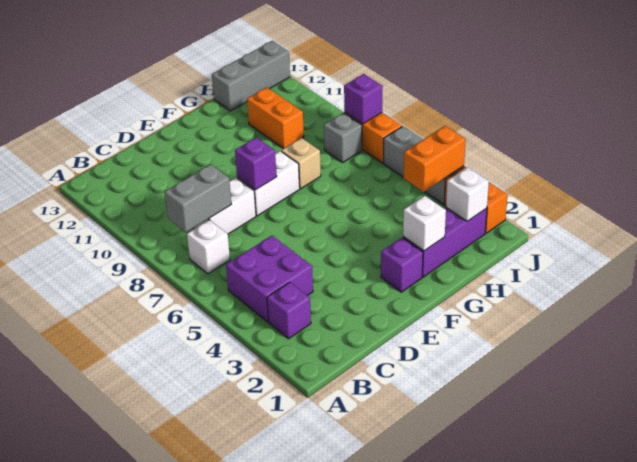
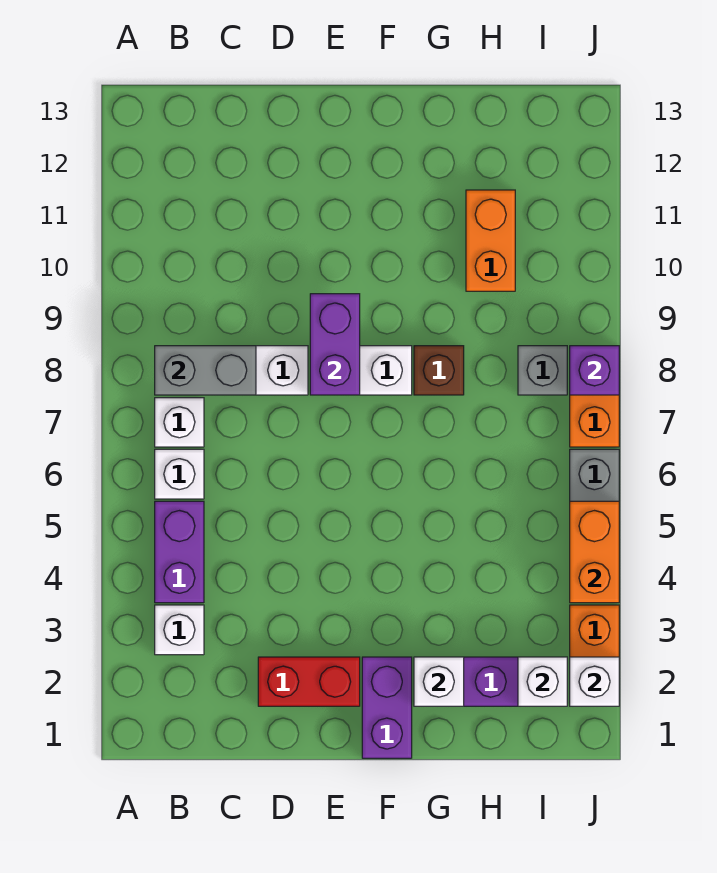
purple 1x1 brick [267,282,311,339] -> white 1x1 brick [155,605,204,655]
purple 2x2 brick [226,236,313,322] -> purple 1x2 brick [155,501,204,603]
none -> white 1x1 brick [155,449,204,499]
none -> red 1x2 brick [258,657,360,706]
purple 1x1 brick [235,137,277,190] -> purple 1x2 brick [310,294,360,395]
purple 1x1 brick [381,237,423,292] -> purple 1x2 brick [362,657,412,758]
tan 1x1 brick [281,138,321,189] -> brown 1x1 brick [414,346,464,395]
grey 1x3 brick [212,41,290,111] -> none
orange 1x2 brick [404,126,466,192] -> orange 1x2 brick turned to [570,501,619,603]
none -> white 1x1 brick [570,657,619,706]

